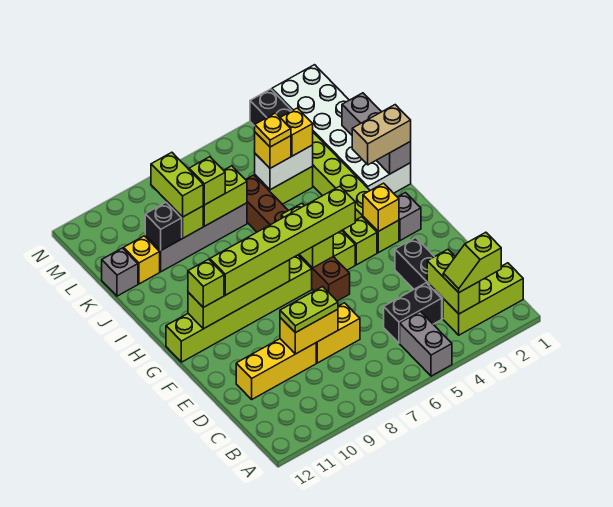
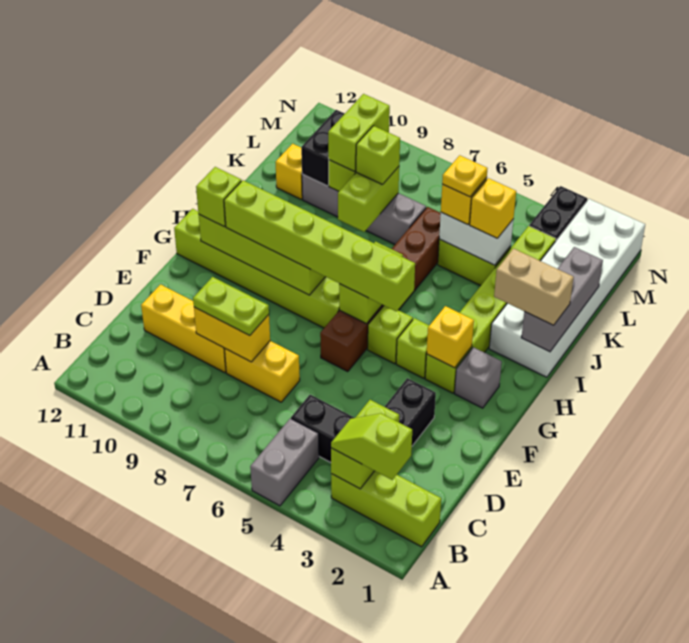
lime 1x2 brick [203,166,247,226] -> lime 1x2 brick turned to [338,167,399,232]
black 1x1 brick [145,203,182,250] -> black 1x2 brick [301,110,344,186]
grey 1x1 brick [102,248,138,296] -> none

